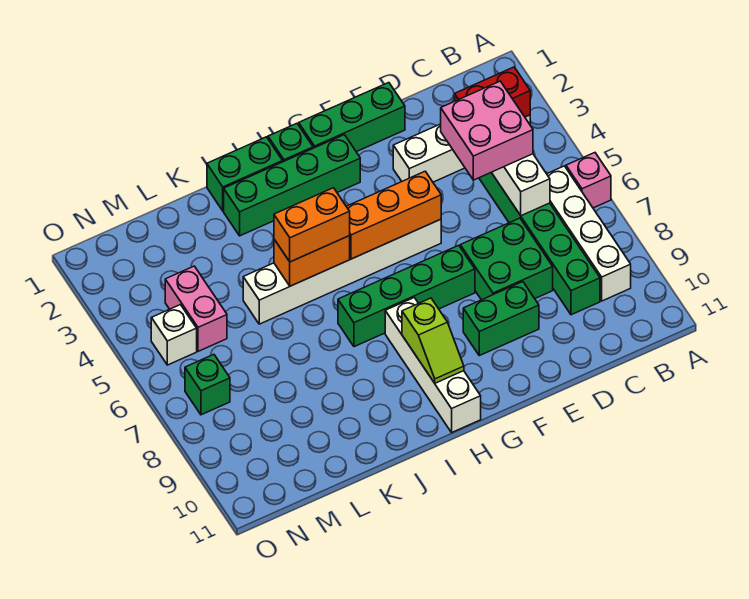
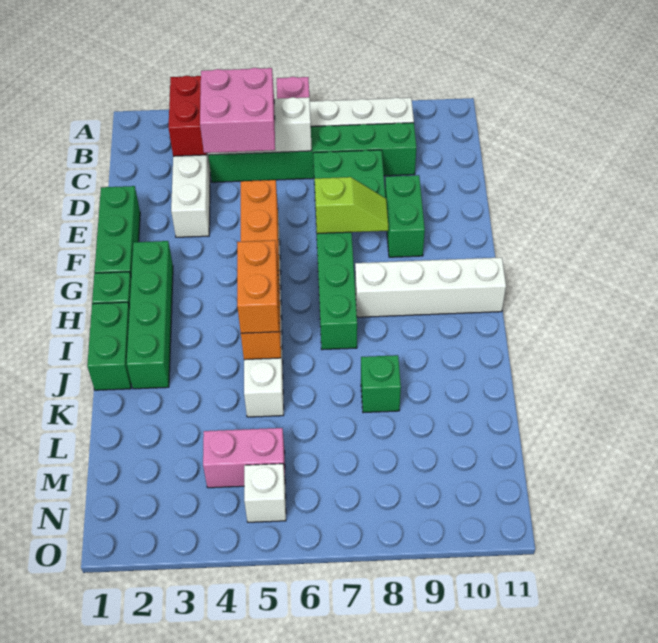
lime 1x2 slope [402,298,464,383] -> lime 1x2 slope moved to [314,177,388,234]
green 1x1 brick [185,355,230,415] -> green 1x1 brick moved to [361,355,401,413]

